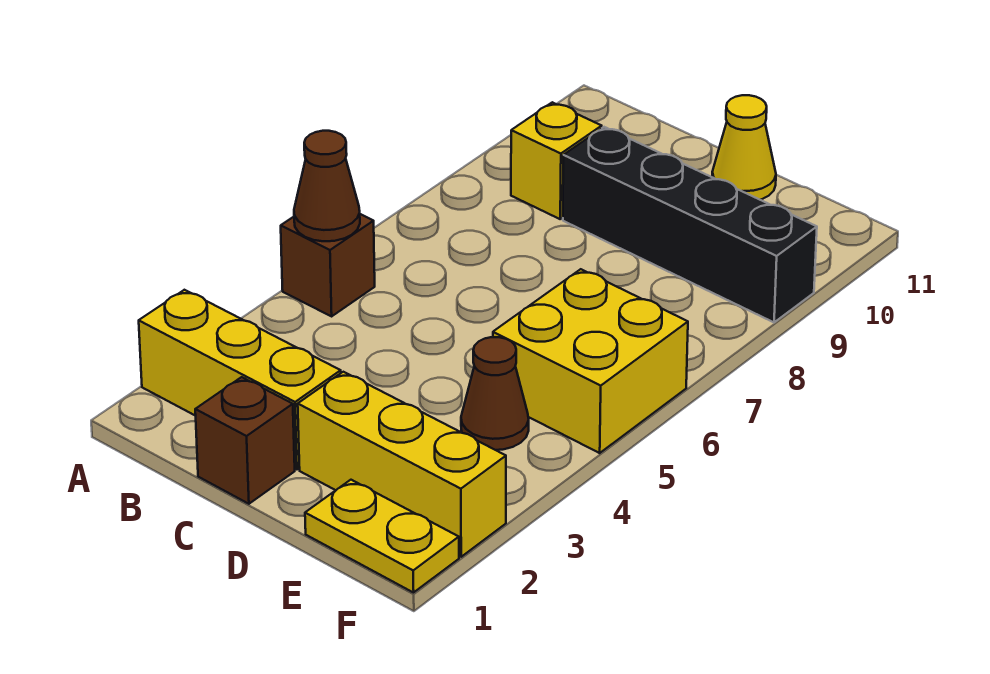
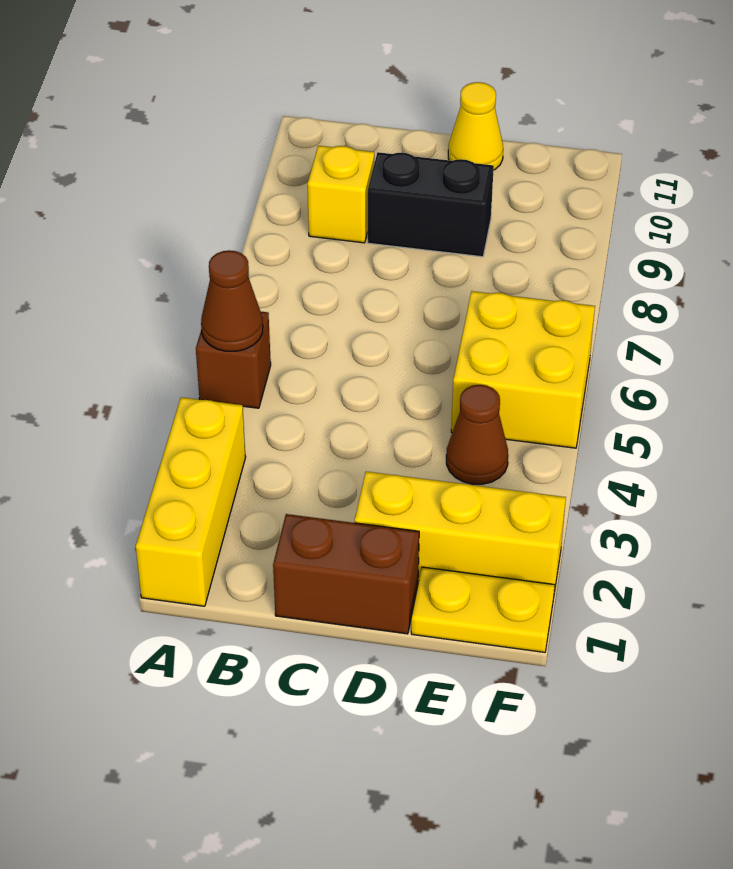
yellow 1x3 brick [139,290,341,469] -> yellow 1x3 brick turned to [136,397,246,606]
brown 1x1 brick [195,377,295,504] -> brown 1x2 brick [273,514,419,634]
black 1x4 brick [563,127,817,322] -> black 1x2 brick [368,152,494,257]

